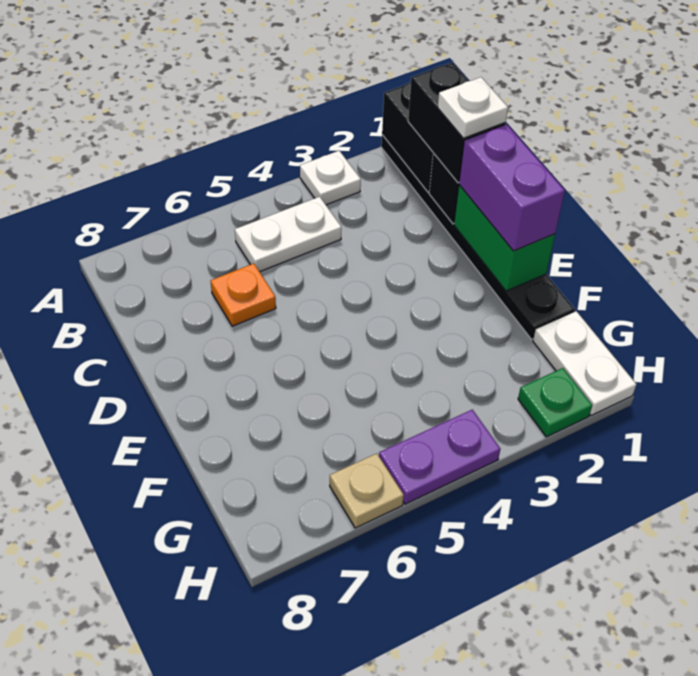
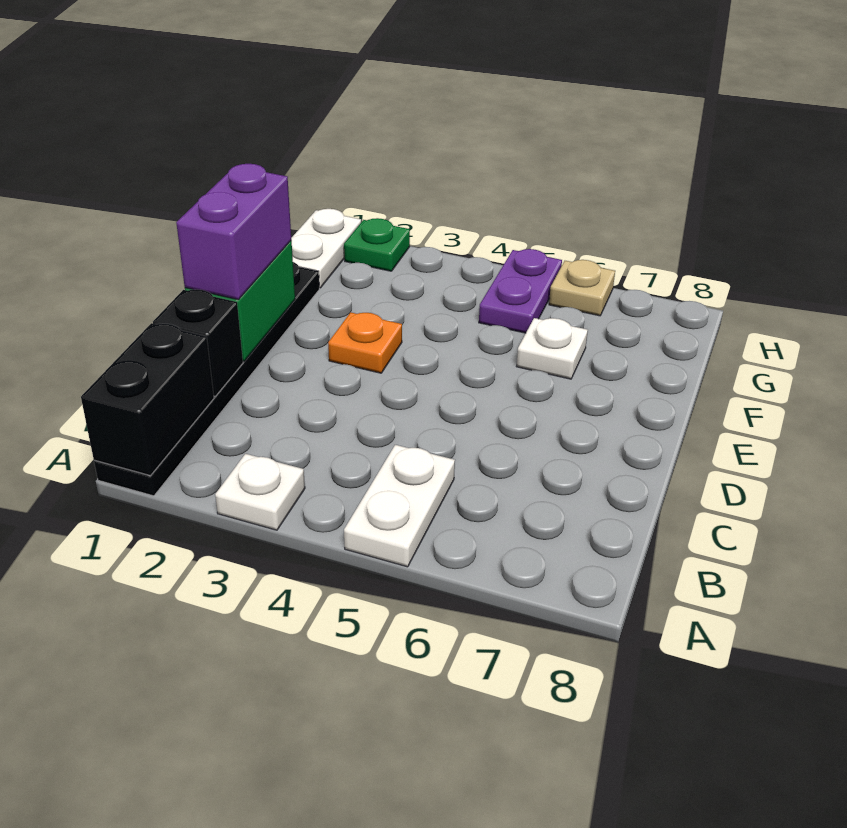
black 1x2 brick [408,63,506,183] -> none
white 1x2 plate [235,197,341,272] -> white 1x2 plate turned to [344,445,455,567]
white 1x1 plate [438,77,508,138] -> white 1x1 plate moved to [517,318,588,379]
orange 1x1 plate [211,263,276,326] -> orange 1x1 plate moved to [328,312,402,373]
purple 1x2 plate [379,410,501,504] -> purple 1x2 plate turned to [479,249,562,333]

